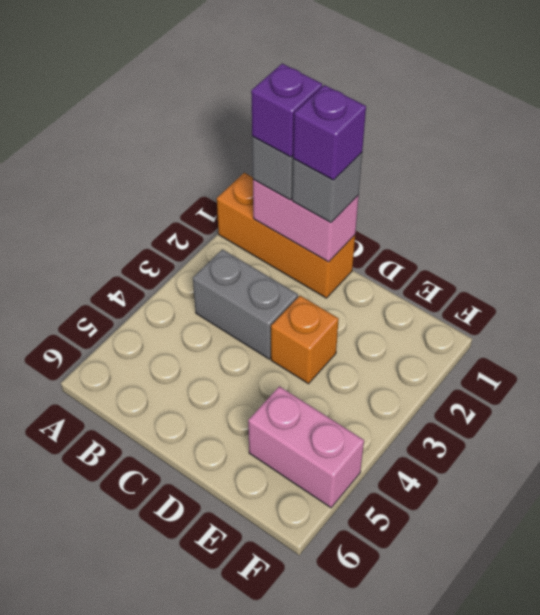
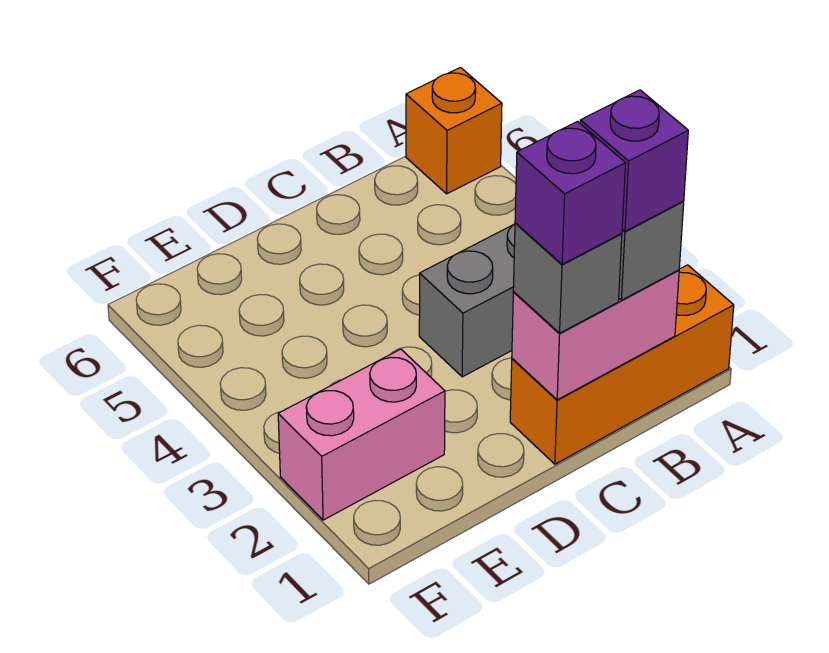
orange 1x1 brick [271,296,339,384] -> orange 1x1 brick moved to [406,67,502,194]
pink 1x2 brick [248,386,364,508] -> pink 1x2 brick moved to [278,349,445,520]

